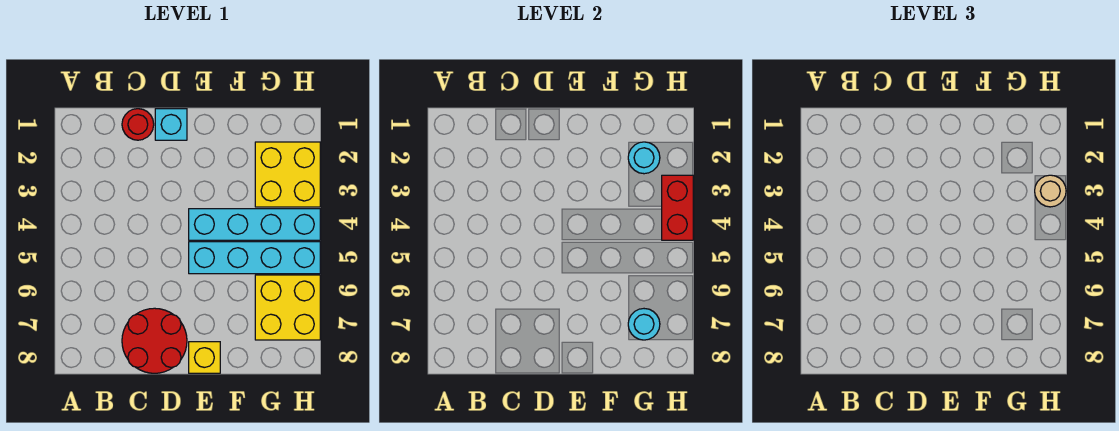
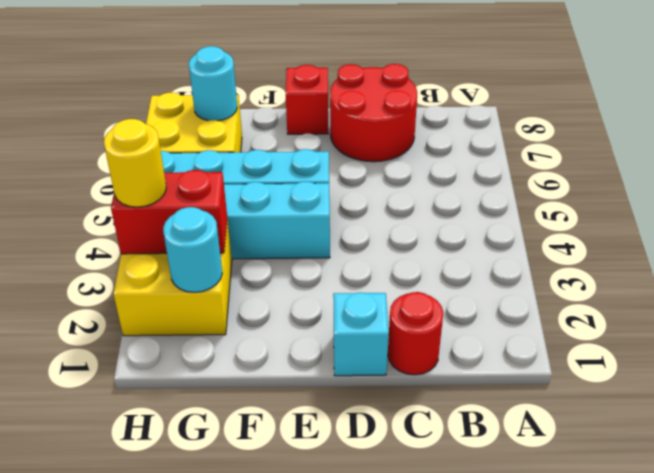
yellow 1x1 brick [189,342,220,373] -> red 1x1 brick [286,65,328,134]
red 1x2 brick [662,175,693,240] -> red 1x2 brick turned to [111,170,227,254]
tan 1x1 round brick [1035,175,1066,207] -> yellow 1x1 round brick [104,119,166,207]

